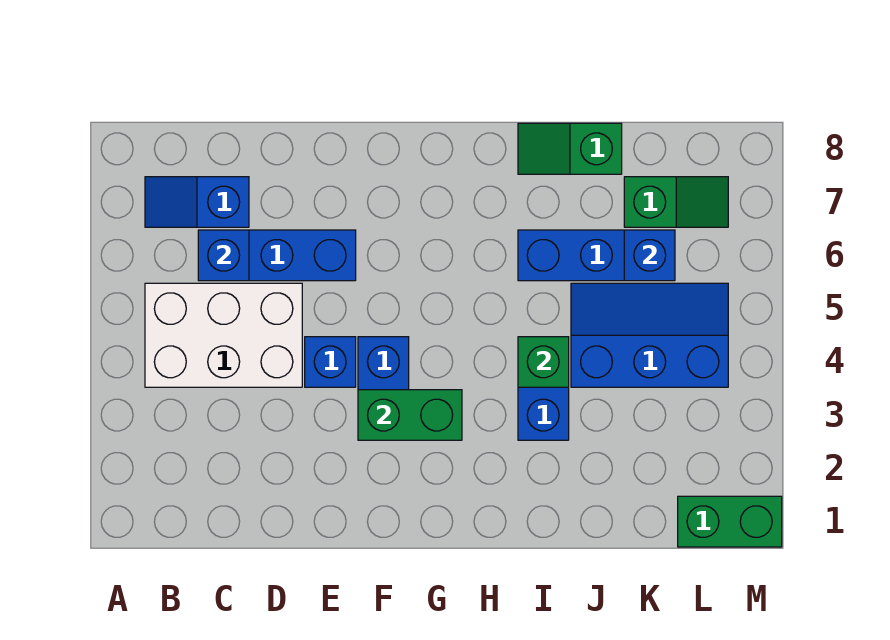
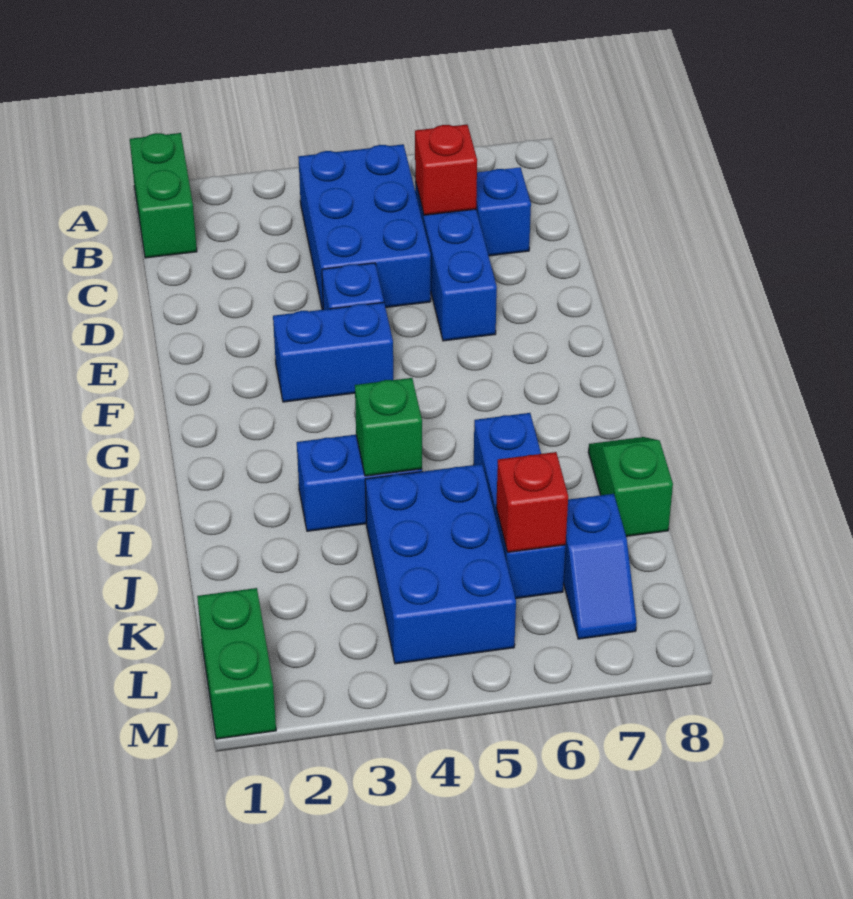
white 2x3 brick [145,283,302,387] -> blue 2x3 brick [298,144,431,310]
blue 1x1 brick [198,230,249,281] -> red 1x1 brick [415,125,477,215]
green 1x2 brick [358,390,462,440] -> green 1x2 brick moved to [130,133,197,258]
blue 2x3 slope [571,283,728,387] -> blue 2x3 brick [365,464,516,664]
blue 1x1 brick [624,230,675,281] -> red 1x1 brick [496,452,568,552]
green 1x2 slope [624,177,728,227] -> blue 1x2 slope [563,494,636,639]

